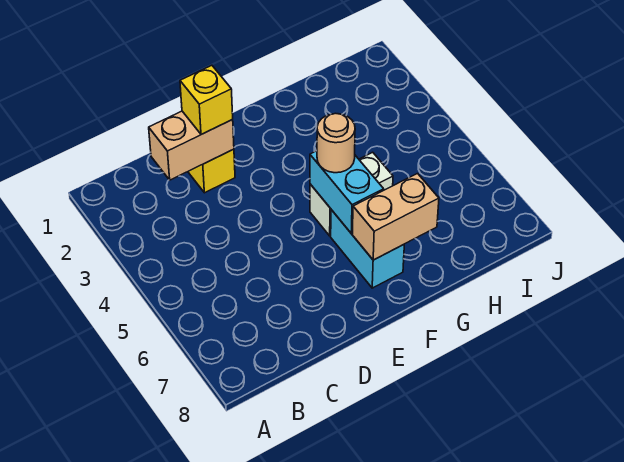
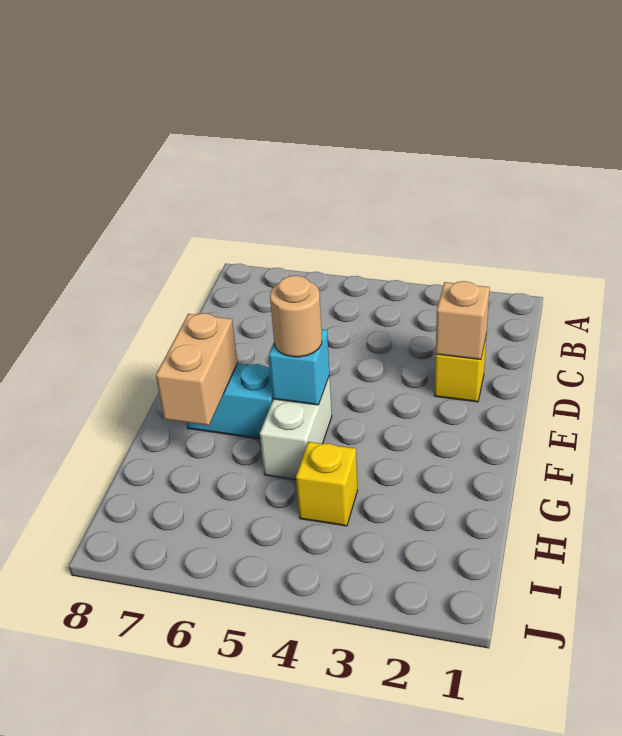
tan 1x2 brick [149,111,234,180] -> tan 1x1 brick [436,281,490,360]
yellow 1x1 brick [180,65,233,134] -> yellow 1x1 brick moved to [296,442,357,526]
cyan 1x2 brick [310,151,384,234] -> cyan 1x1 brick [269,329,330,405]

